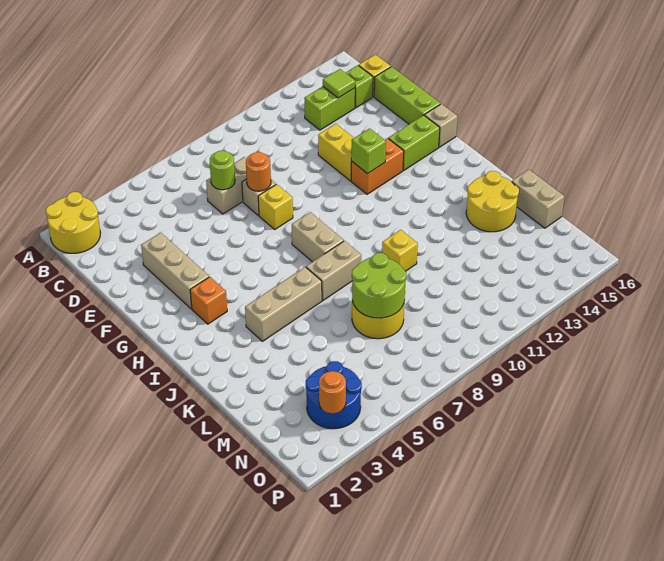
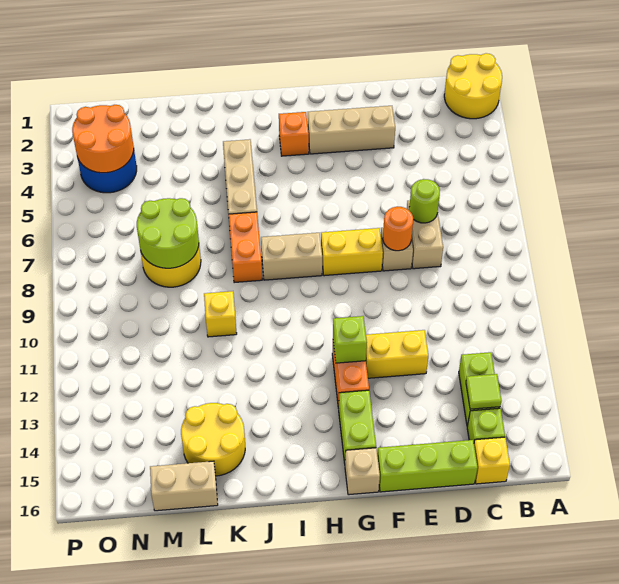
yellow 1x1 brick [258,184,293,229] -> yellow 1x2 brick [321,228,383,276]
tan 1x2 brick [306,241,361,301] -> orange 1x2 brick [229,212,262,283]
orange 1x1 round brick [319,371,346,413] -> orange 2x2 round brick [72,105,134,173]

